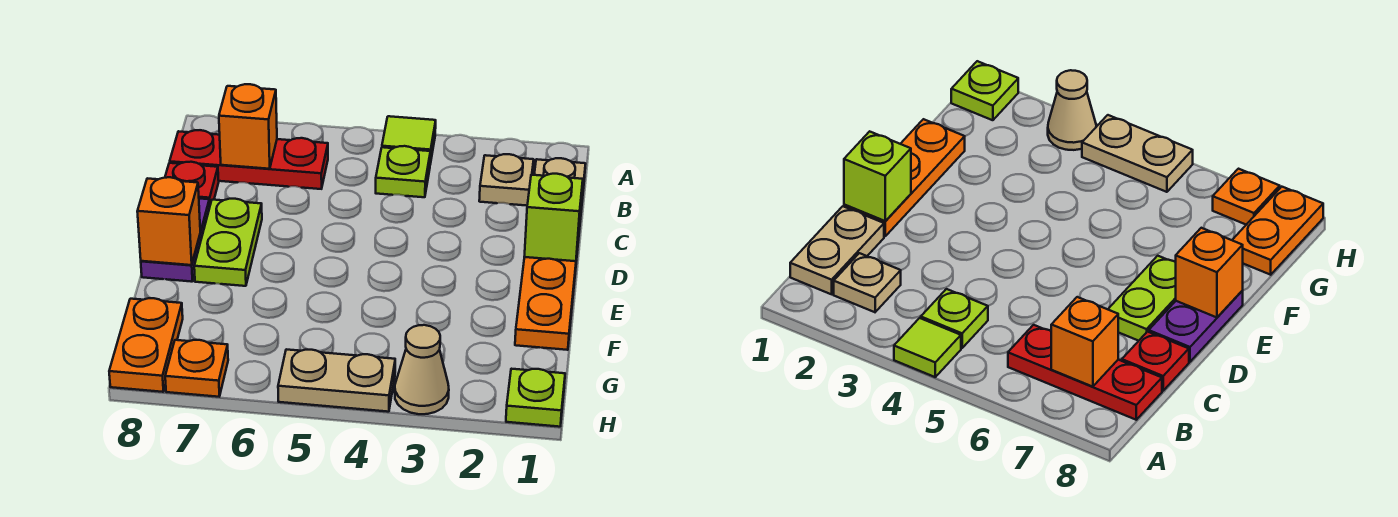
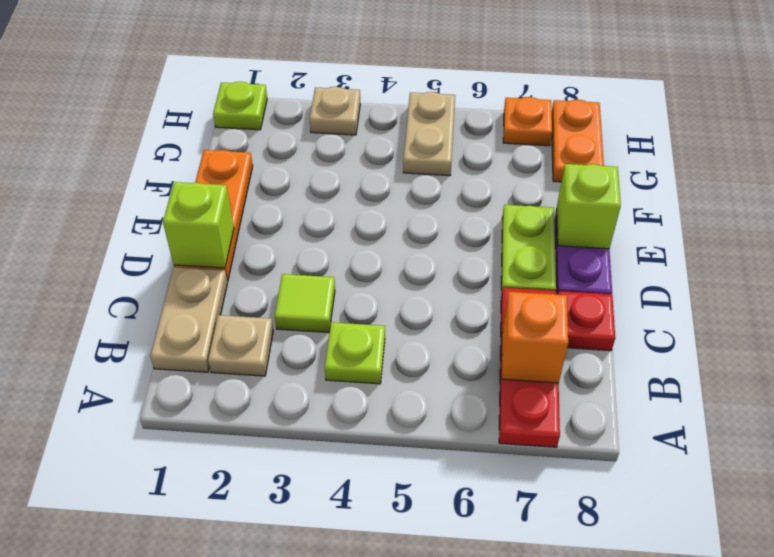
lime 1x1 tile [382,116,436,164] -> lime 1x1 tile moved to [275,274,335,333]
red 1x3 plate [170,130,328,189] -> red 1x3 plate turned to [499,288,560,447]
orange 1x1 brick [137,177,200,265] -> lime 1x1 brick [557,164,621,249]
tan 1x1 cone [395,325,449,414] -> tan 1x1 plate [310,87,360,135]
tan 1x2 plate [278,349,395,412] -> tan 1x2 plate turned to [403,92,455,176]

